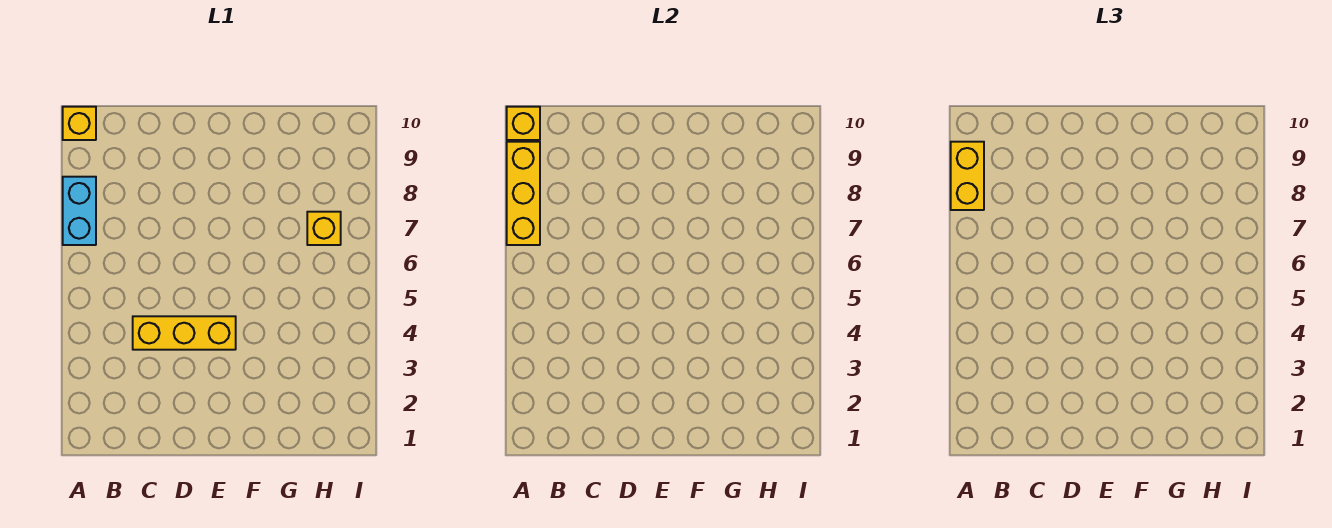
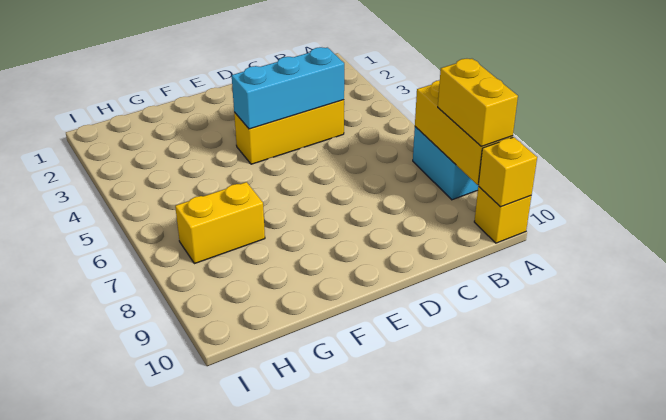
none -> cyan 1x3 brick [232,47,344,129]
yellow 1x1 brick [307,212,341,245] -> yellow 1x2 brick [175,182,265,264]

